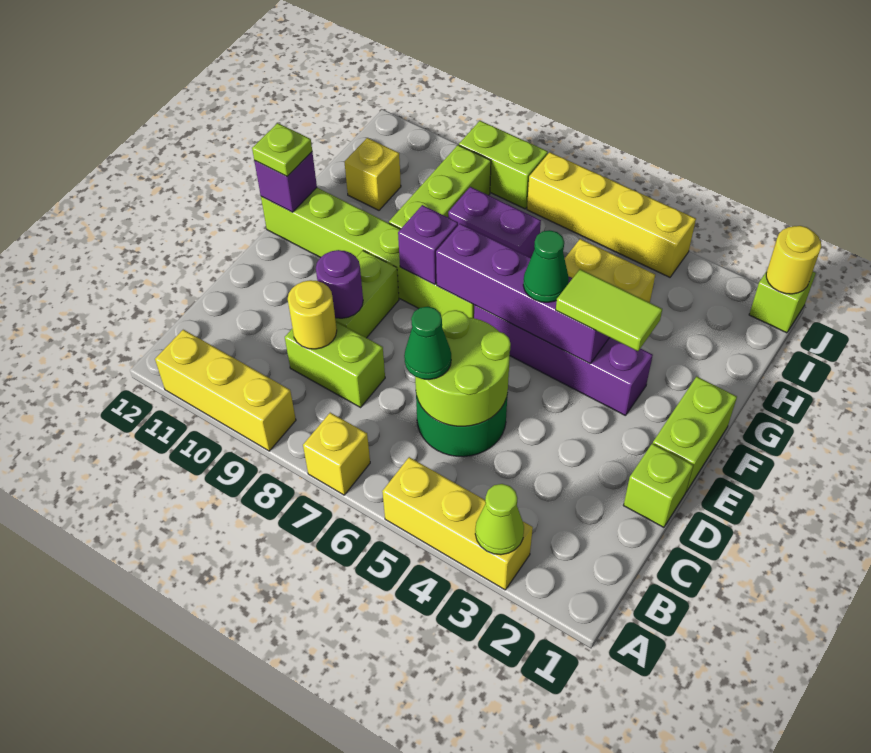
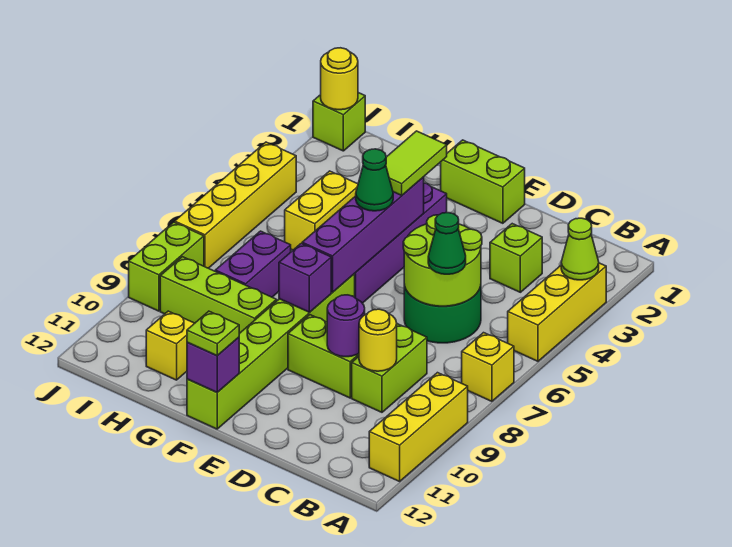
lime 1x1 brick [624,443,693,527] -> lime 1x1 brick moved to [490,224,542,292]

